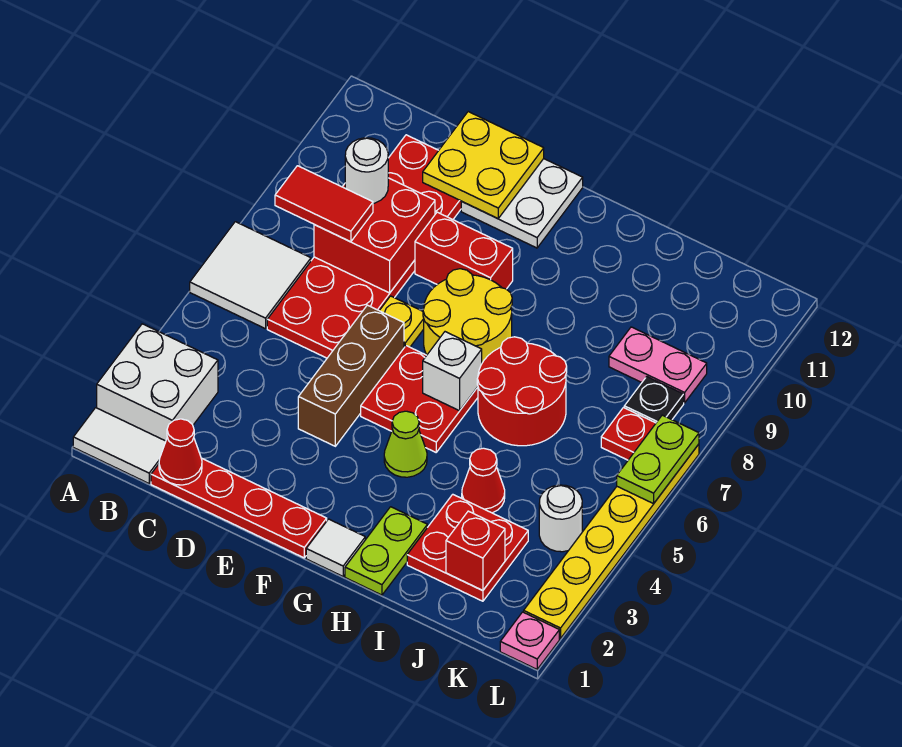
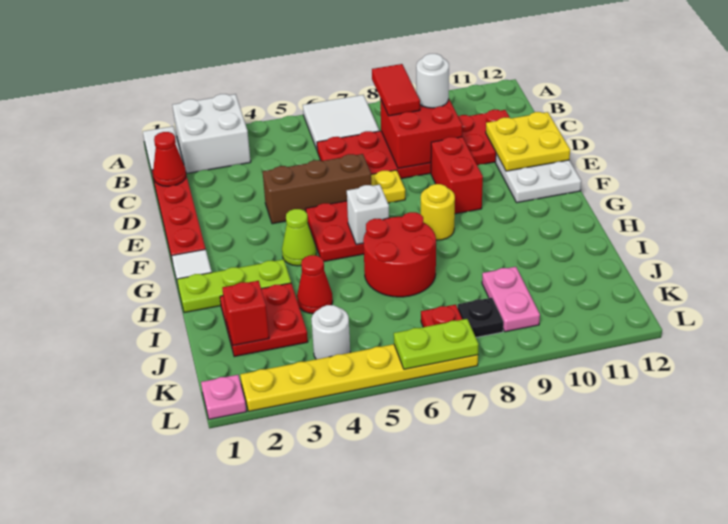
yellow 2x2 round brick [423,269,512,363] -> yellow 1x1 round brick [421,184,455,240]
lime 1x2 plate [345,507,427,595] -> lime 1x3 plate [177,259,291,313]

